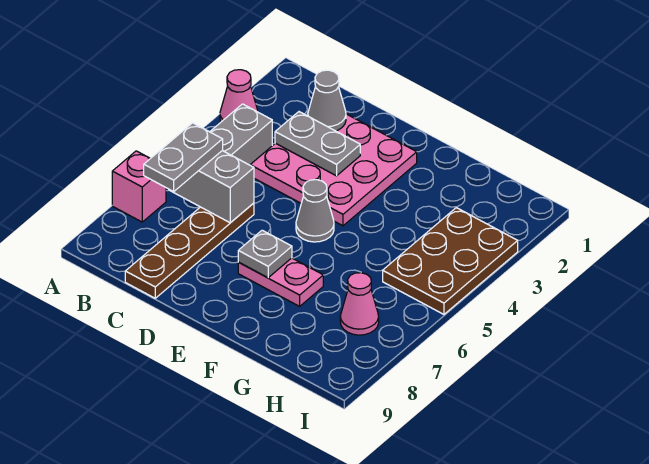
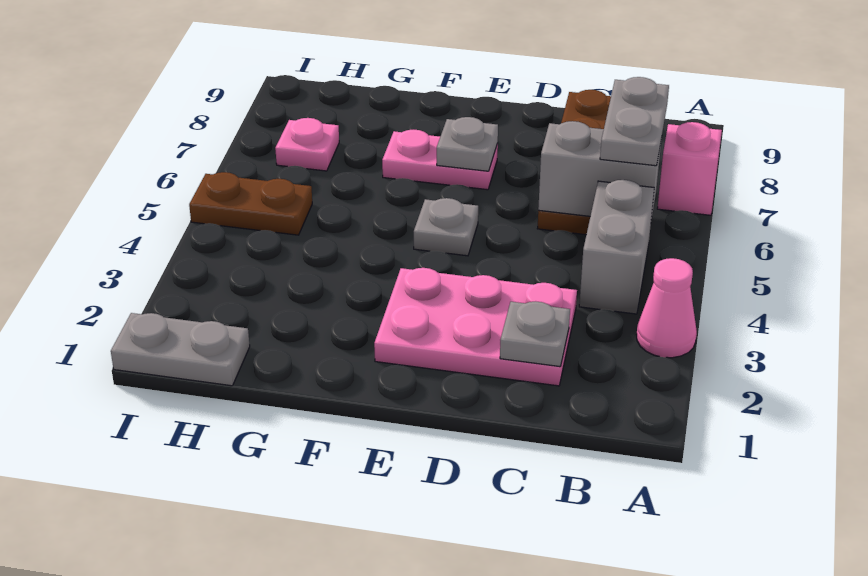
pink 3x3 plate [250,114,417,226] -> pink 2x3 plate [374,268,577,386]
grey 1x1 cone [308,70,346,131] -> grey 1x1 plate [500,301,570,367]
grey 1x2 plate [275,112,360,176] -> grey 1x2 plate moved to [111,313,250,386]
grey 1x1 cone [296,180,334,242] -> grey 1x1 plate [414,198,478,256]
brown 2x3 plate [383,208,518,314] -> brown 1x2 plate [189,172,312,235]
pink 1x1 cone [340,273,379,335] -> pink 1x1 plate [275,118,339,171]

